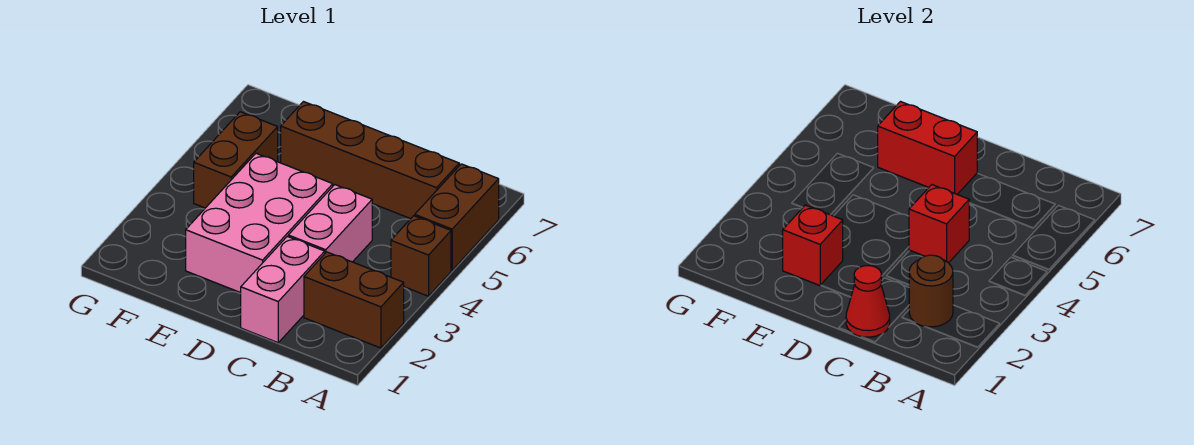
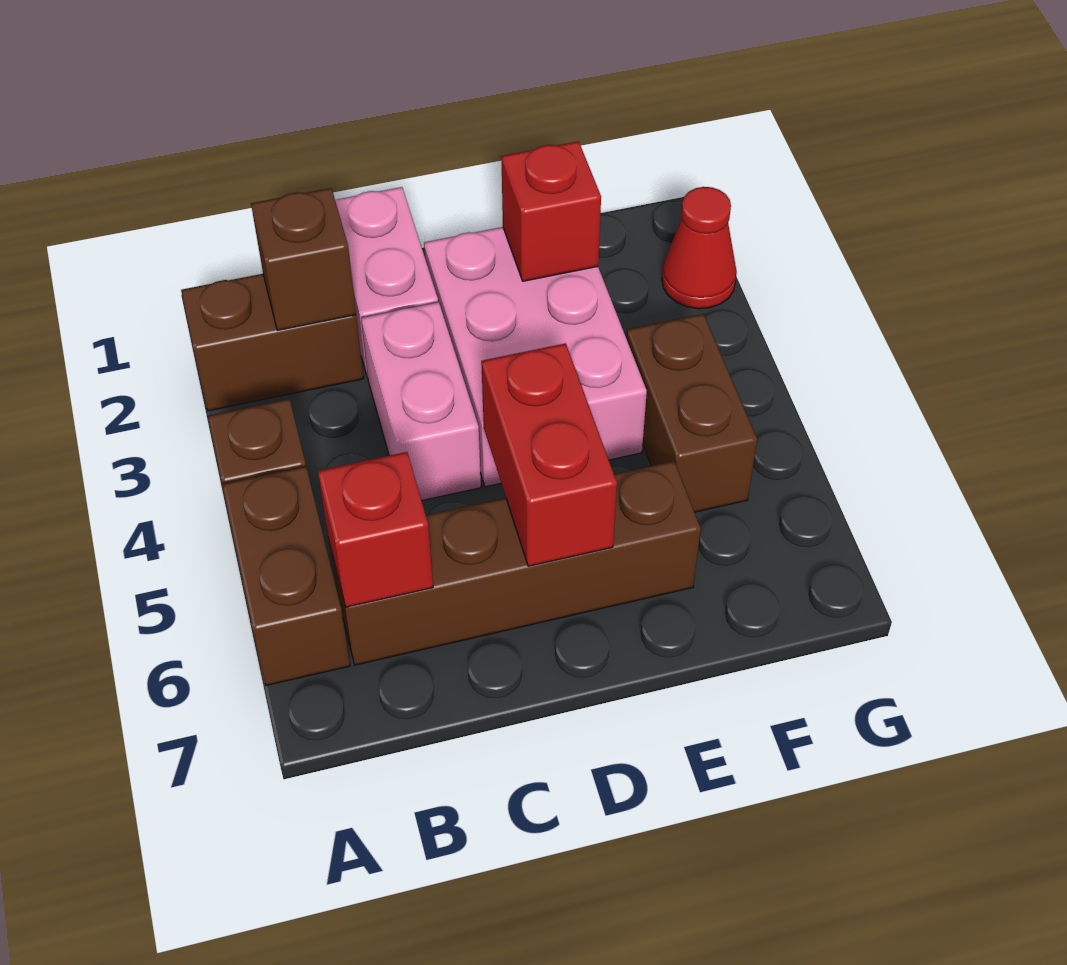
brown 1x1 round brick [909,255,953,327] -> brown 1x1 brick [251,188,356,330]
red 1x1 cone [846,266,890,337] -> red 1x1 cone moved to [662,187,737,309]
red 1x1 brick [909,185,969,263] -> red 1x1 brick moved to [318,452,433,607]
red 1x2 brick [878,102,977,194] -> red 1x2 brick turned to [481,343,617,566]

